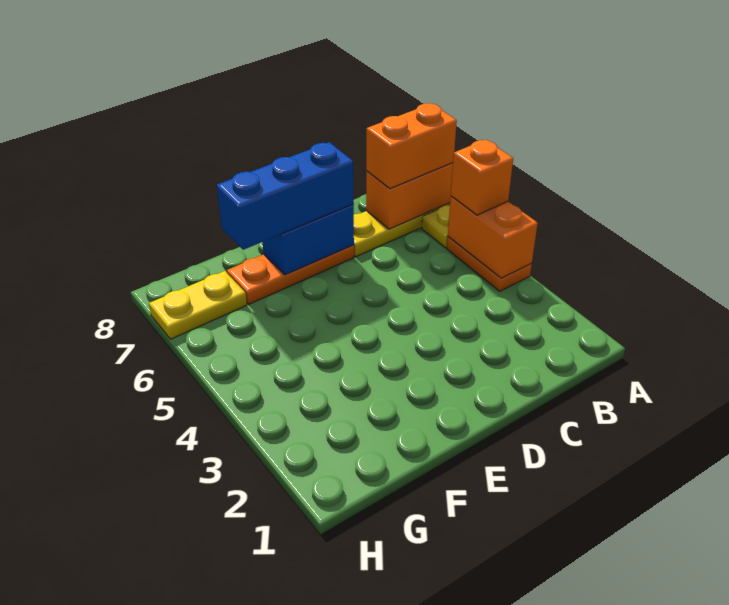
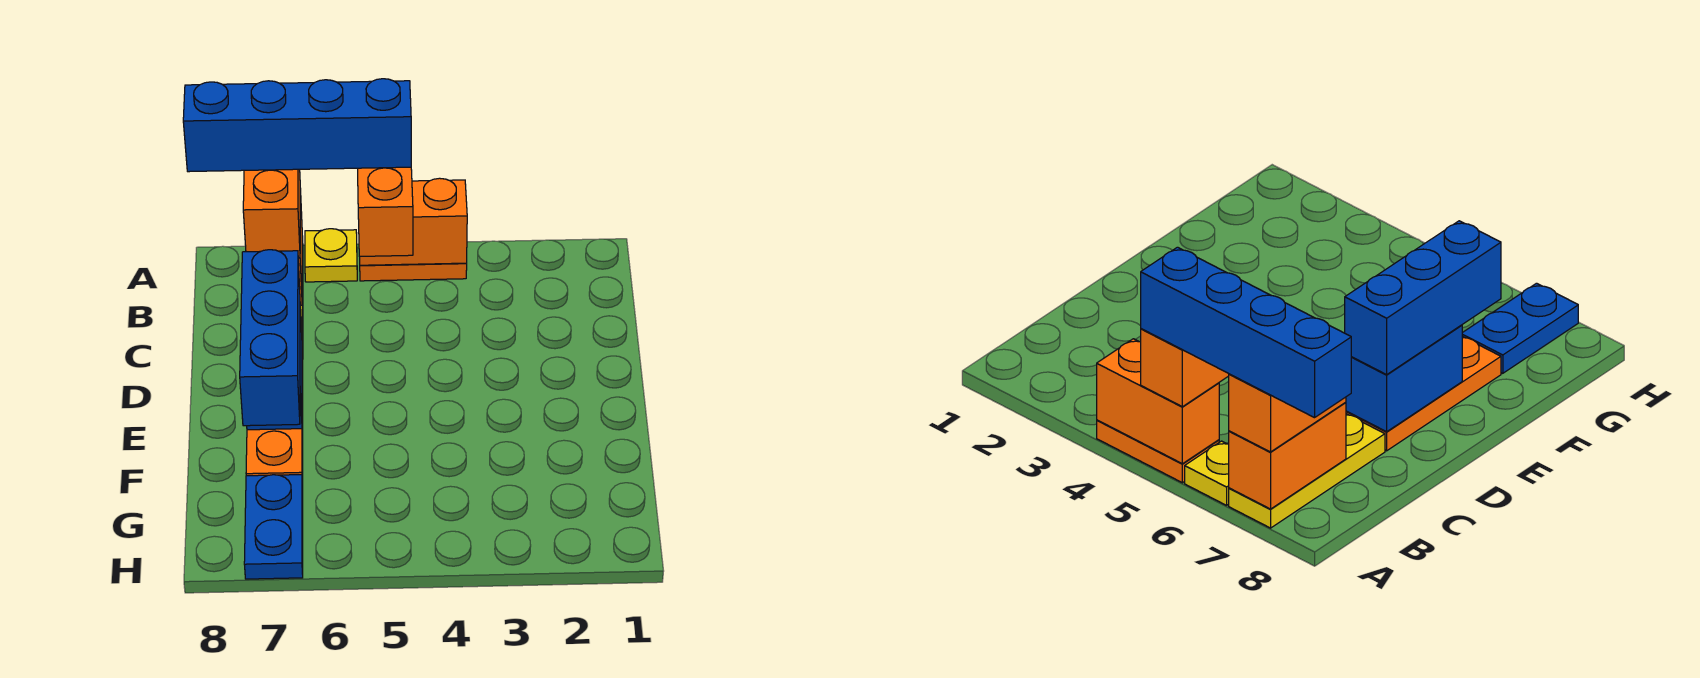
orange 1x1 brick [451,140,513,215] -> orange 1x2 brick [358,167,413,256]
none -> blue 1x4 brick [183,79,411,172]
yellow 1x2 plate [149,271,247,339] -> blue 1x2 plate [244,475,303,579]

